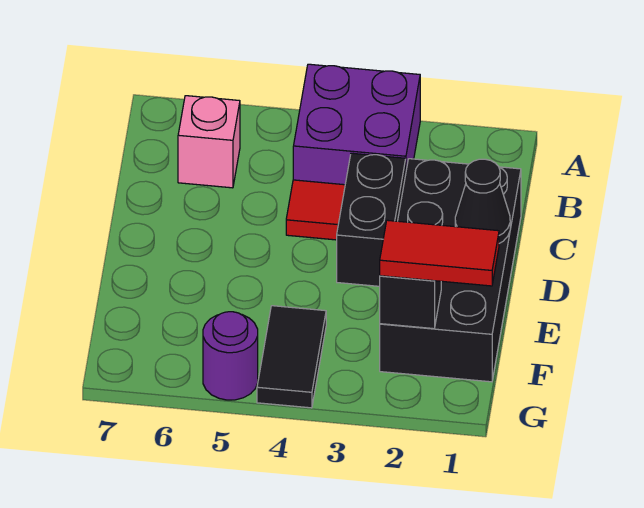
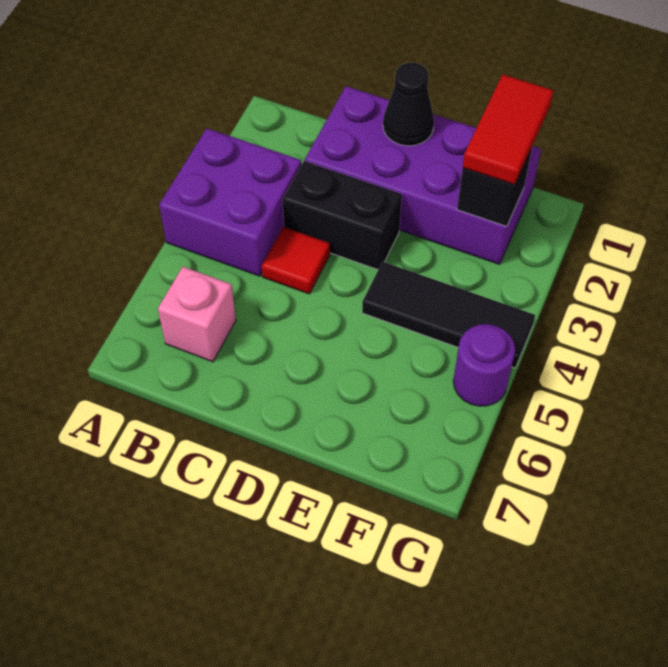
black 2x4 brick [380,159,521,382] -> purple 2x4 brick [305,86,541,264]
black 1x2 tile [257,306,326,408] -> black 1x3 tile [362,262,535,368]

